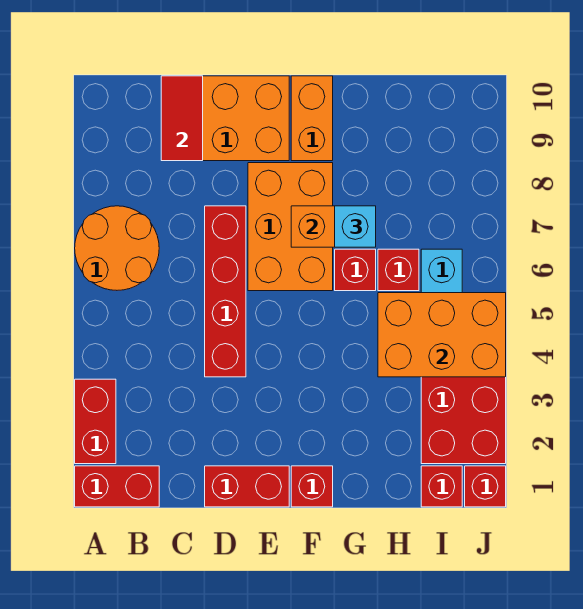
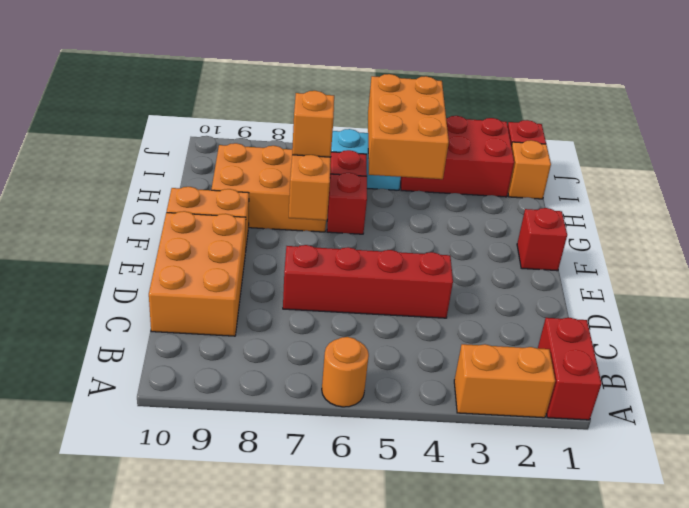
red 1x2 brick [75,379,116,464] -> orange 1x2 brick [454,344,555,418]
orange 2x2 round brick [75,206,159,290] -> orange 1x1 round brick [322,337,369,407]
red 1x2 tile [161,76,203,161] -> none
red 1x2 brick [205,466,289,507] -> none
orange 2x3 brick [248,163,333,291] -> orange 2x3 brick moved to [211,143,326,232]
cyan 1x1 brick [335,206,376,247] -> orange 1x1 brick [292,91,334,157]
red 1x1 brick [421,466,462,507] -> orange 1x1 brick [508,140,551,199]

